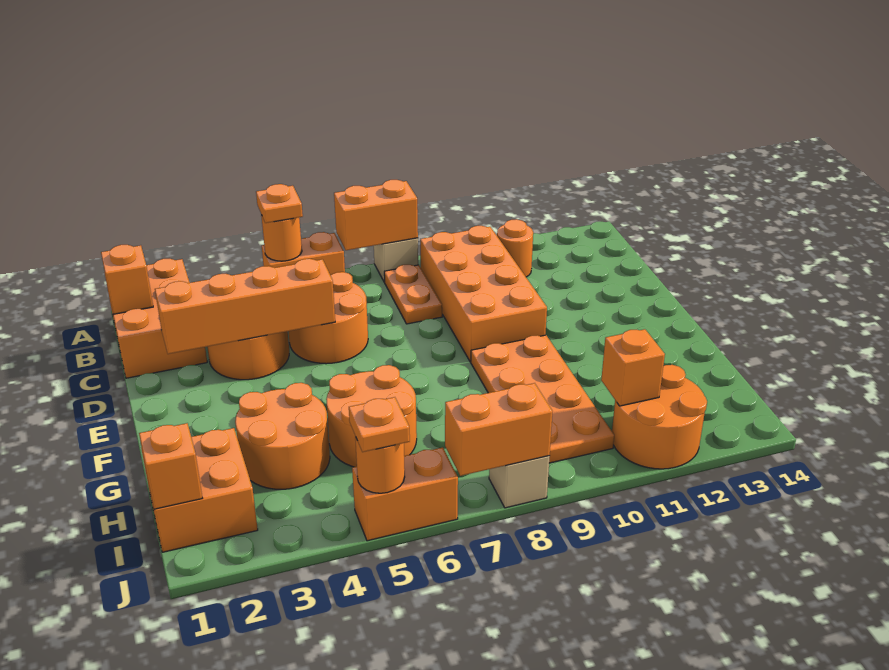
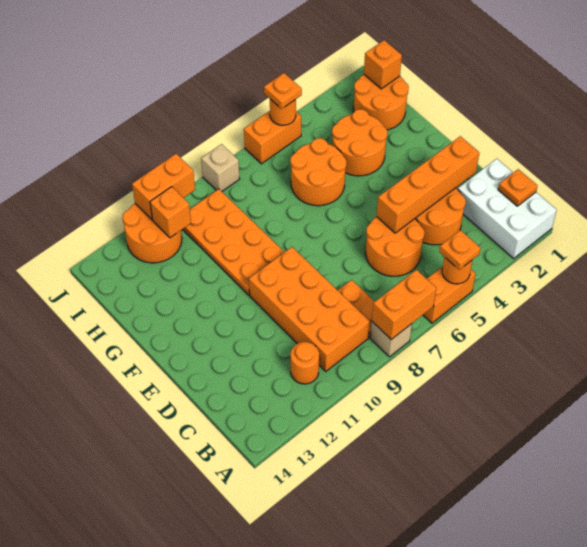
orange 2x3 brick [105,259,207,378] -> white 2x3 brick [458,159,557,259]
orange 1x1 brick [101,245,153,314] -> orange 1x1 plate [498,169,538,206]
orange 2x2 brick [141,428,258,552] -> orange 2x2 round brick [354,74,409,130]
orange 1x2 brick [445,383,553,476] -> orange 1x2 brick moved to [132,154,195,220]

